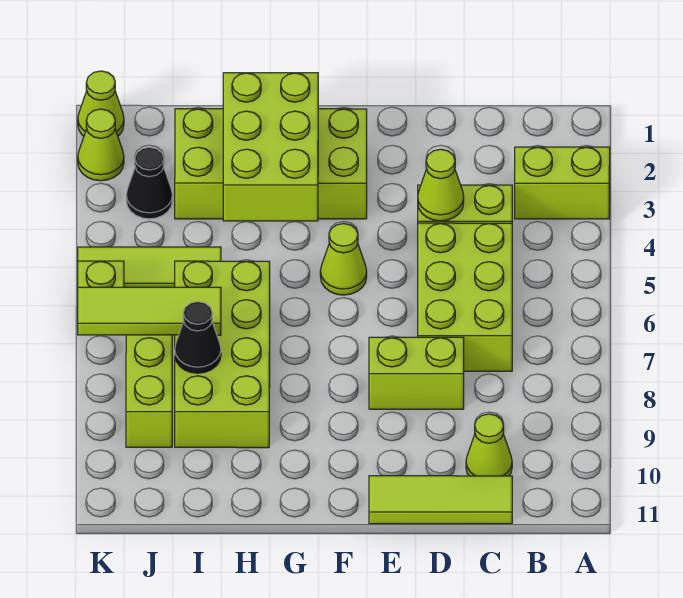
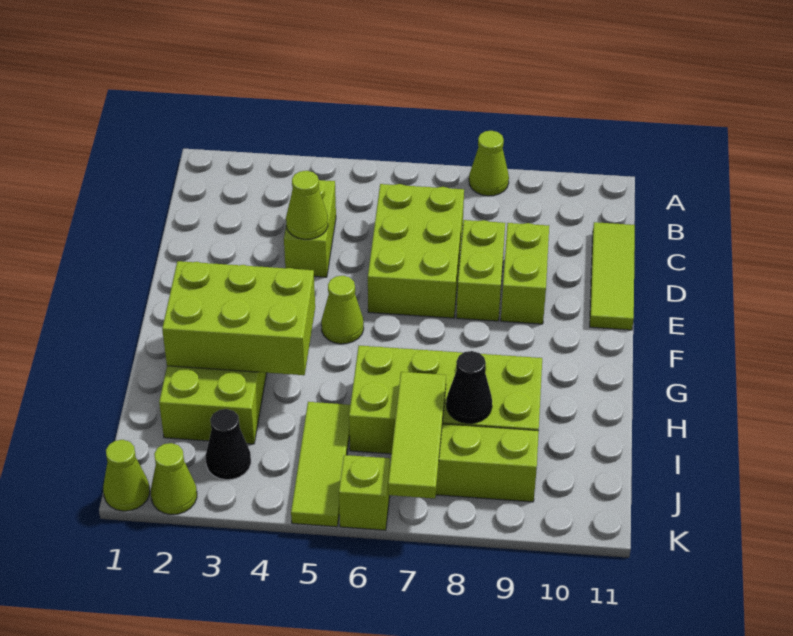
lime 1x2 brick [515,147,610,219] -> lime 1x2 brick moved to [501,223,549,324]
lime 2x3 brick [418,223,512,371] -> lime 2x3 brick turned to [368,184,464,318]
lime 1x1 cone [466,414,512,476] -> lime 1x1 cone moved to [469,131,509,196]

